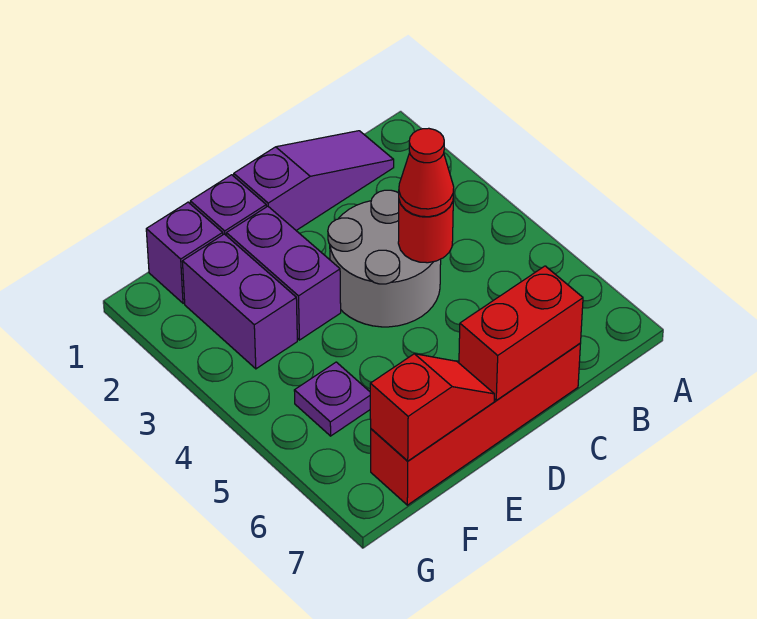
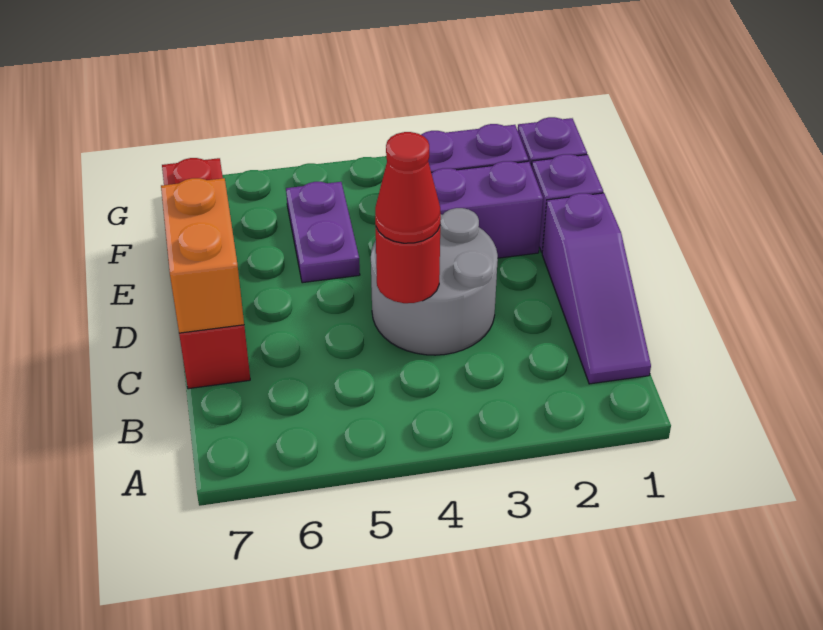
red 1x2 brick [459,266,583,400] -> orange 1x2 brick [161,178,244,333]
red 1x2 slope [370,354,494,461] -> none
purple 1x1 plate [294,362,370,436] -> purple 1x2 plate [286,182,360,283]

